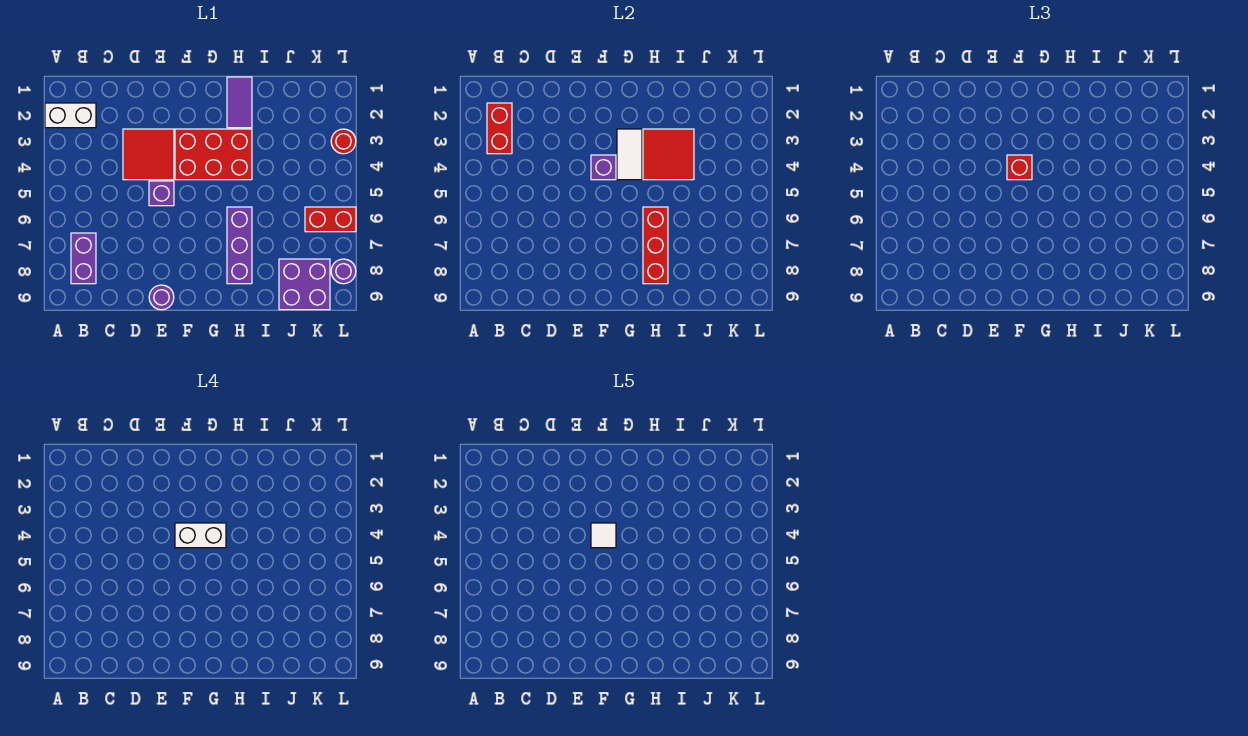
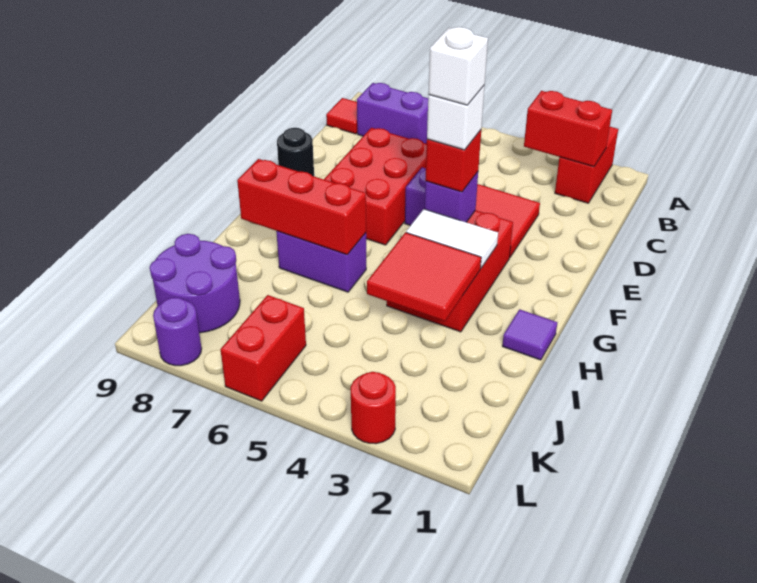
white 1x2 brick [45,103,96,128] -> red 1x2 brick [555,127,618,203]
none -> red 1x1 tile [326,98,357,134]
none -> red 2x3 brick [324,128,427,245]
purple 1x1 round brick [149,285,174,310] -> black 1x1 round brick [277,128,314,176]
white 1x2 brick [175,523,226,548] -> white 1x1 brick [427,85,485,150]
white 1x1 tile [591,523,616,548] -> white 1x1 brick [428,27,488,105]
purple 1x2 tile [227,77,252,128] -> purple 1x1 tile [502,309,557,360]
purple 1x3 brick [227,207,252,284] -> purple 1x2 brick [276,231,366,292]
purple 2x2 brick [279,259,330,310] -> purple 2x2 round brick [150,234,240,333]

